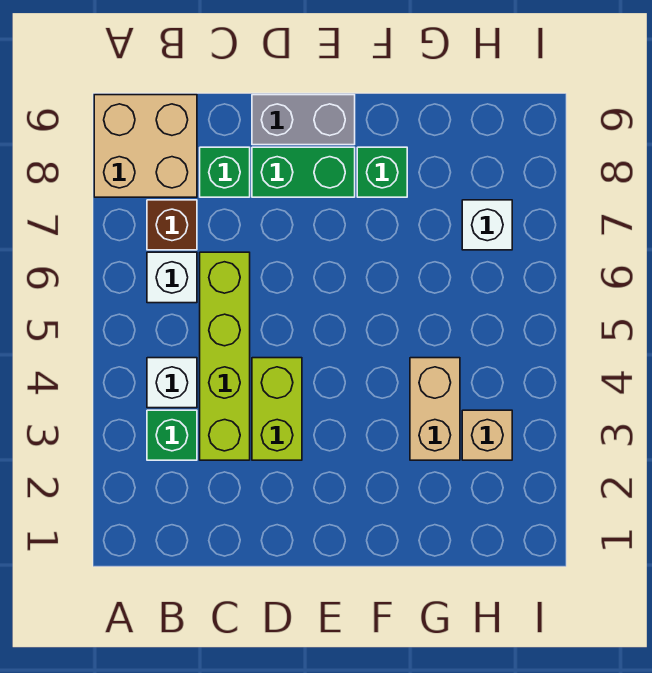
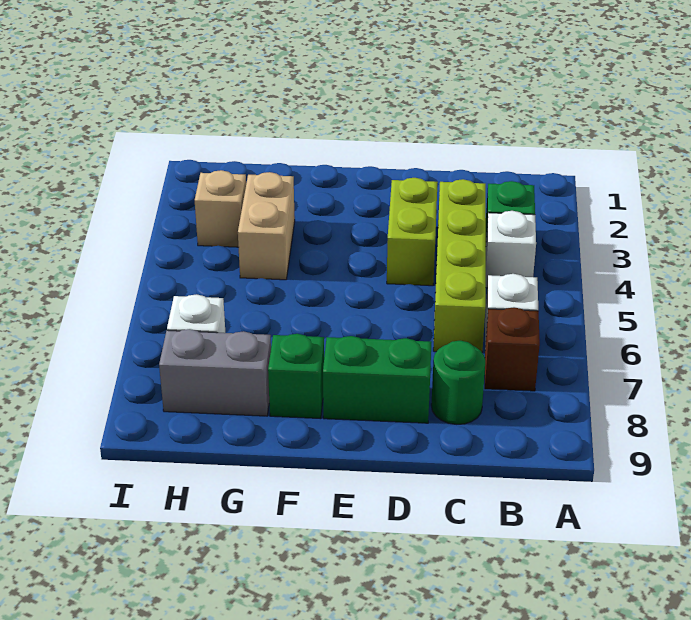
tan 2x2 brick [94,95,197,197] -> none
green 1x1 brick [200,147,250,197] -> green 1x1 round brick [431,341,485,424]
grey 1x2 brick [252,95,355,145] -> grey 1x2 brick moved to [159,329,271,416]

